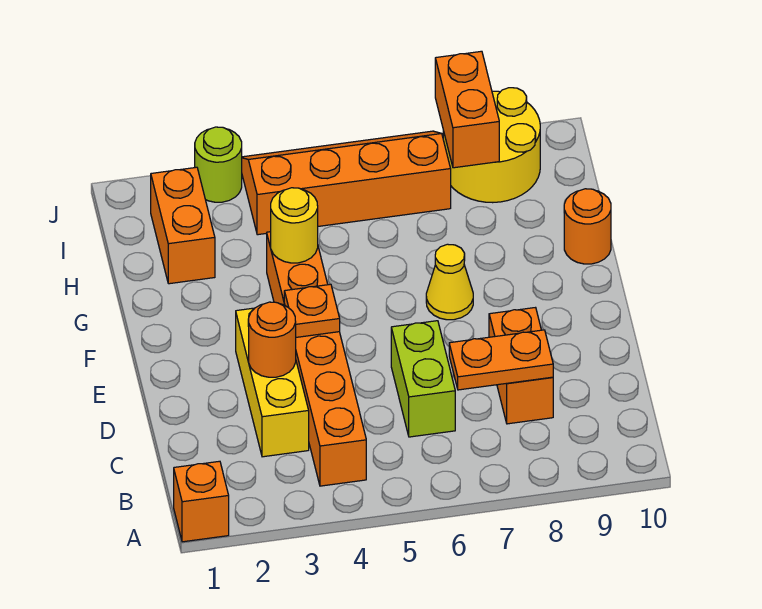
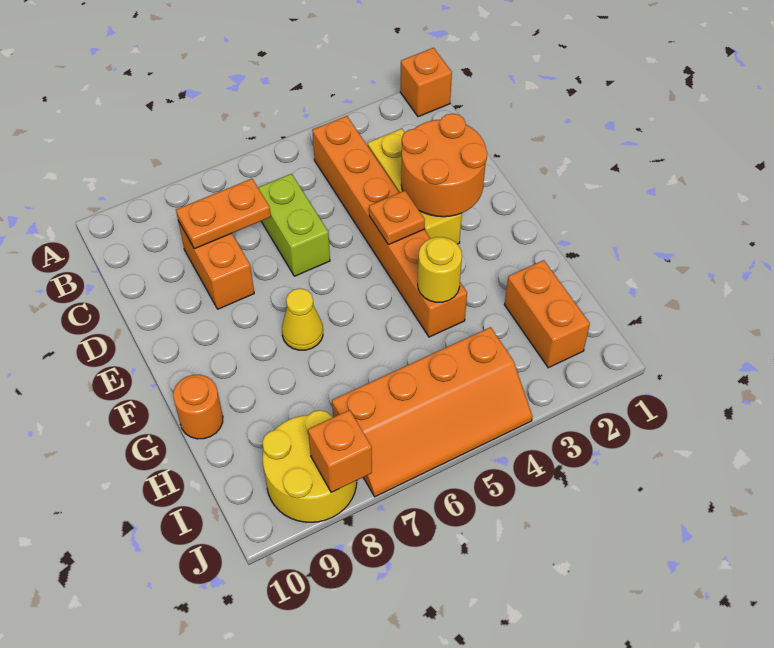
orange 1x1 round brick [248,302,296,377] -> orange 2x2 round brick [401,113,487,217]
orange 1x2 brick [435,51,499,168] -> orange 1x1 brick [308,410,372,492]
lime 1x1 round brick [195,127,242,202] -> none

